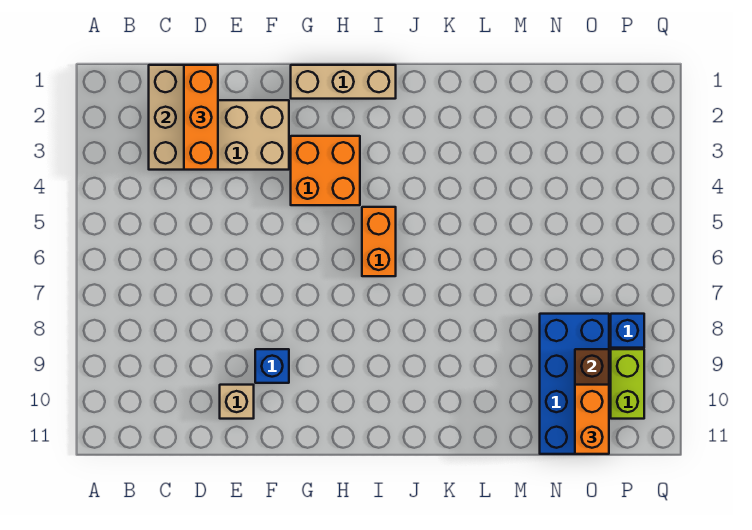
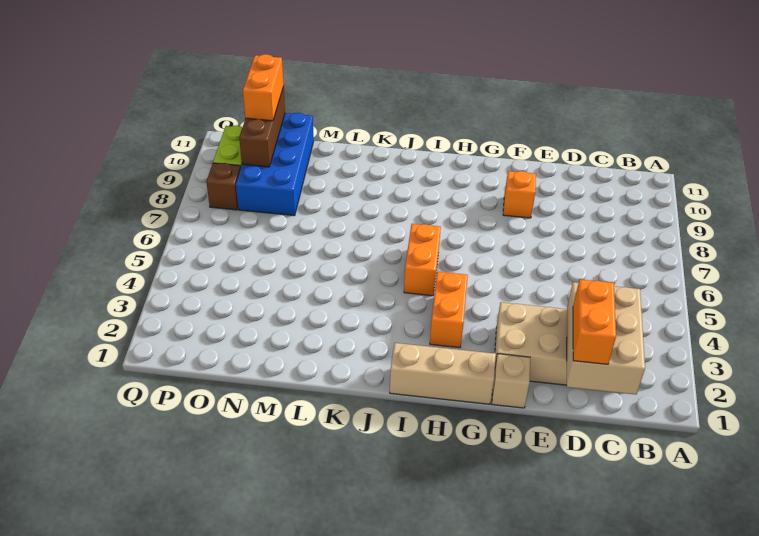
orange 1x3 brick [184,65,218,170] -> orange 1x2 brick [573,279,616,364]
tan 1x1 brick [220,385,254,419] -> tan 1x1 brick moved to [492,354,530,408]
blue 1x1 brick [255,349,289,383] -> orange 1x1 brick [503,171,536,218]
orange 2x2 brick [291,136,360,205] -> orange 1x2 brick [430,272,468,348]
blue 1x1 brick [611,314,644,348] -> brown 1x1 brick [206,163,241,210]

